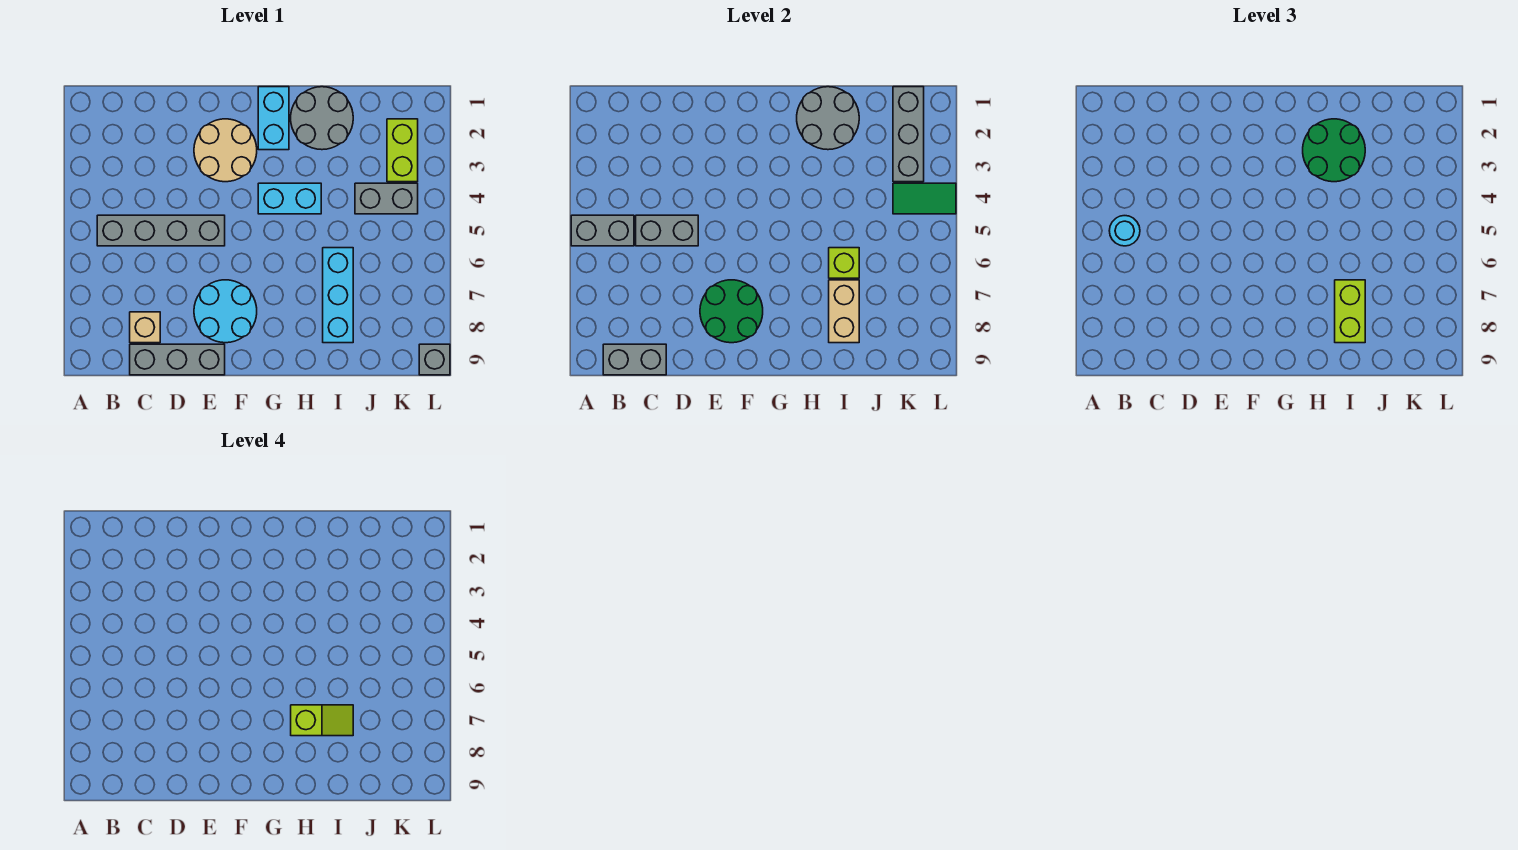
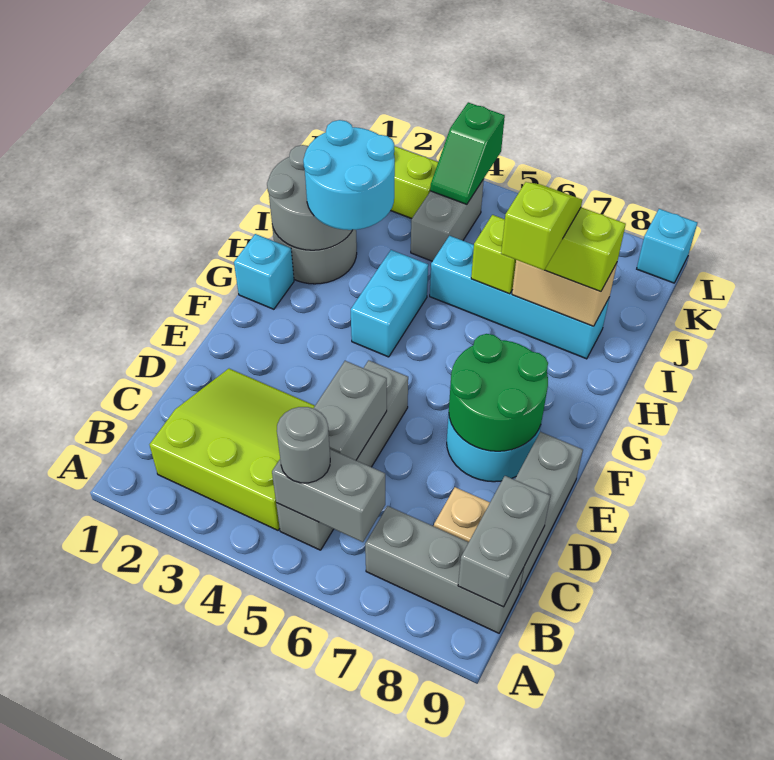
grey 1x2 brick [571,215,634,246] -> grey 1x2 brick turned to [272,449,385,542]
none -> lime 3x3 slope [150,369,315,530]
cyan 1x1 round brick [1109,216,1140,246] -> grey 1x1 round brick [277,407,330,483]
tan 2x2 round brick [194,119,257,182] -> none
cyan 1x2 brick [258,87,289,150] -> cyan 1x1 brick [234,234,294,309]
green 2x2 round brick [1303,119,1365,182] -> cyan 2x2 round brick [303,120,395,230]
cyan 1x3 brick [323,248,353,343] -> cyan 1x4 brick [430,236,609,359]
grey 1x3 brick [893,87,924,182] -> grey 1x3 brick moved to [365,506,524,633]
green 1x2 tile [893,183,956,214] -> green 1x2 slope [430,102,505,204]
grey 1x1 brick [419,344,450,375] -> cyan 1x1 brick [637,209,697,283]

